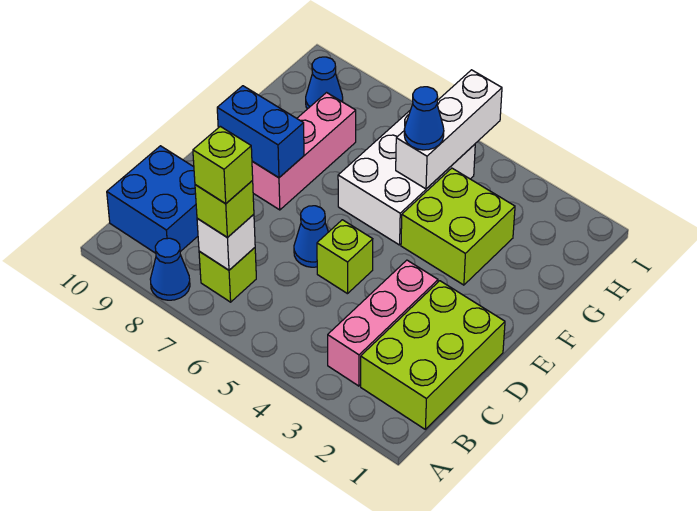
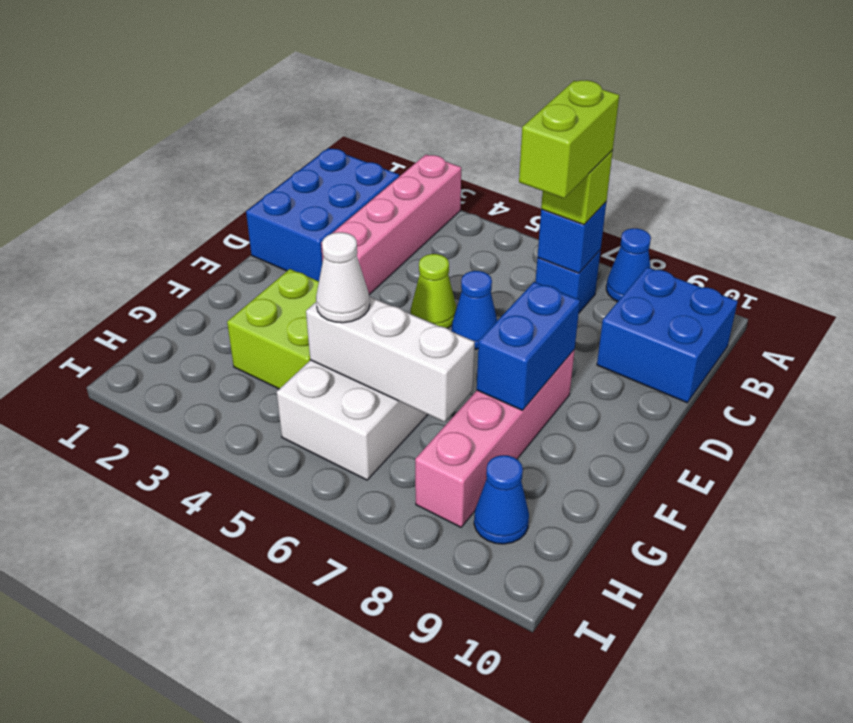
lime 2x3 brick [361,281,505,429] -> blue 2x3 brick [246,148,399,281]
pink 1x3 brick [328,260,438,386] -> pink 1x4 brick [321,155,461,295]
lime 1x1 brick [199,248,256,302] -> blue 1x1 brick [536,250,601,313]
white 1x1 brick [197,214,255,270] -> blue 1x1 brick [538,202,606,273]
lime 1x1 brick [193,126,253,204] -> lime 1x2 brick [519,80,619,198]
lime 1x1 brick [317,220,373,294] -> lime 1x1 cone [411,254,457,328]
pink 1x3 brick [252,93,356,210] -> pink 1x4 brick [415,350,575,527]
blue 1x2 brick [217,86,304,178] -> blue 1x2 brick turned to [477,282,580,410]
white 1x3 brick [396,70,502,189] -> white 1x3 brick turned to [306,296,475,422]
blue 1x1 cone [404,87,444,150] -> white 1x1 cone [316,232,370,323]

